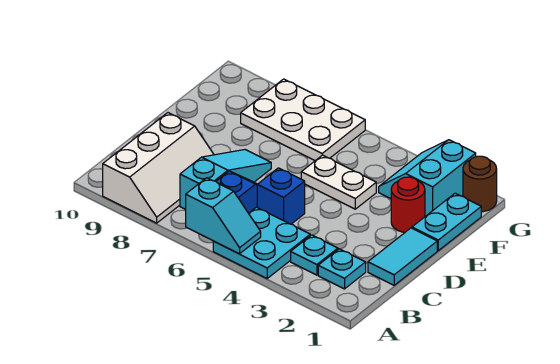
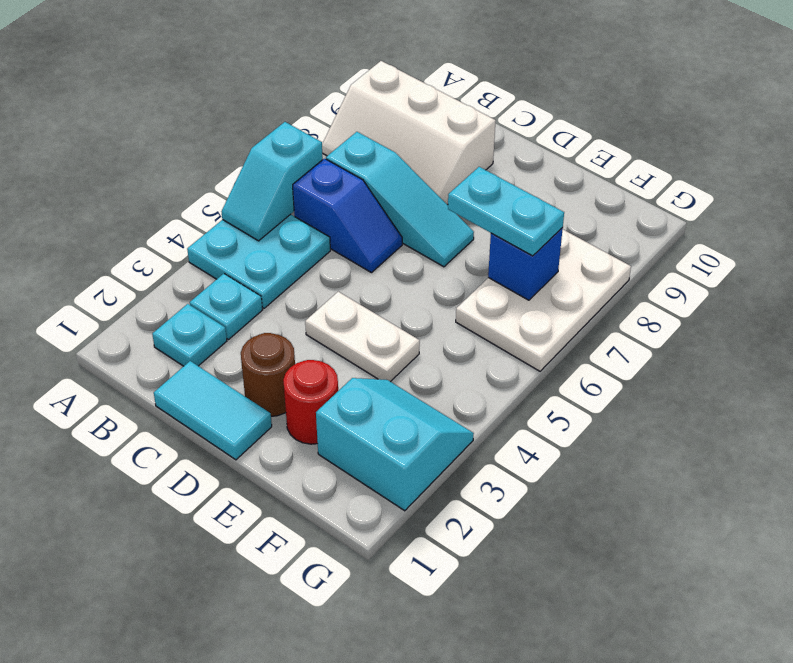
blue 1x1 brick [257,168,305,224] -> blue 1x1 brick moved to [488,227,563,300]
cyan 1x2 plate [412,193,481,250] -> cyan 1x2 plate moved to [448,167,564,256]
white 1x2 plate [301,155,376,209] -> white 1x2 plate turned to [305,292,420,382]
brown 1x1 round brick [463,156,497,212] -> brown 1x1 round brick moved to [241,333,295,416]

